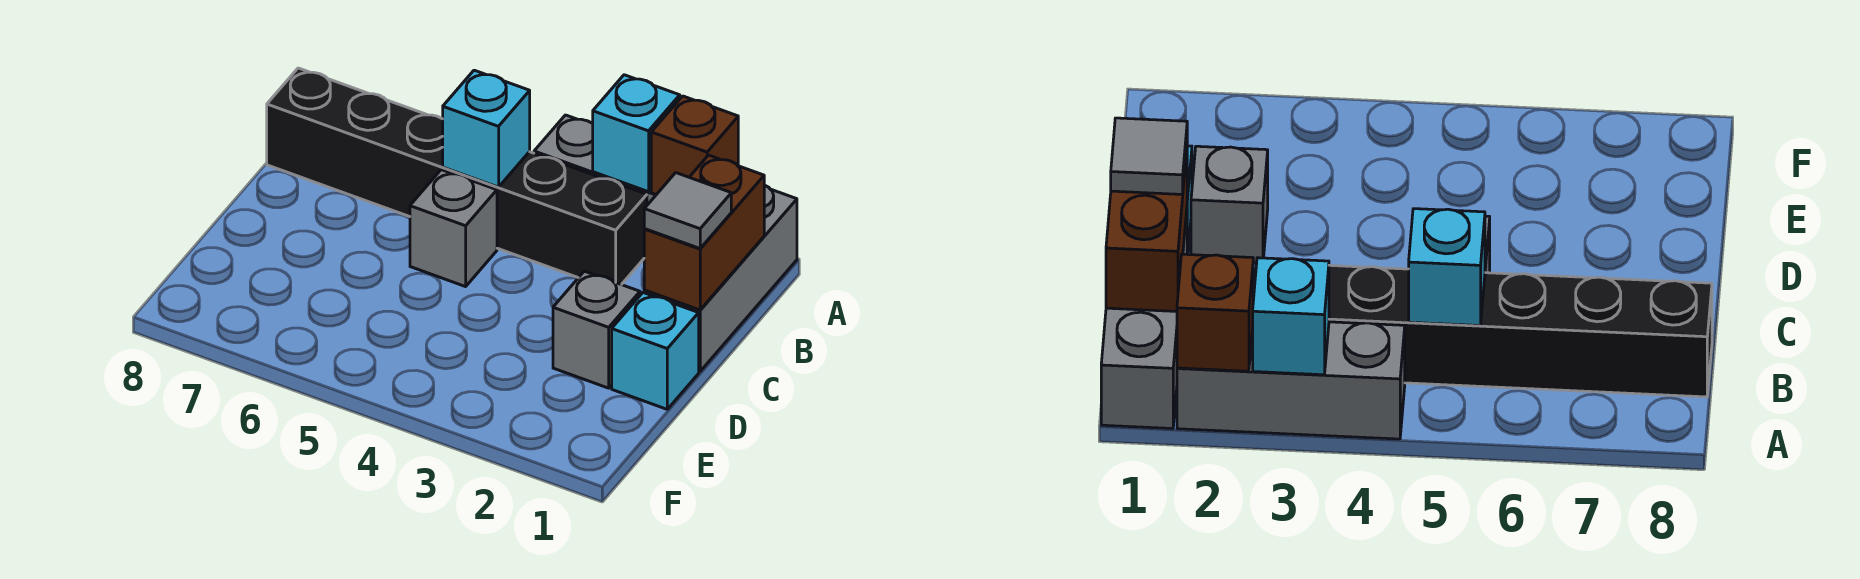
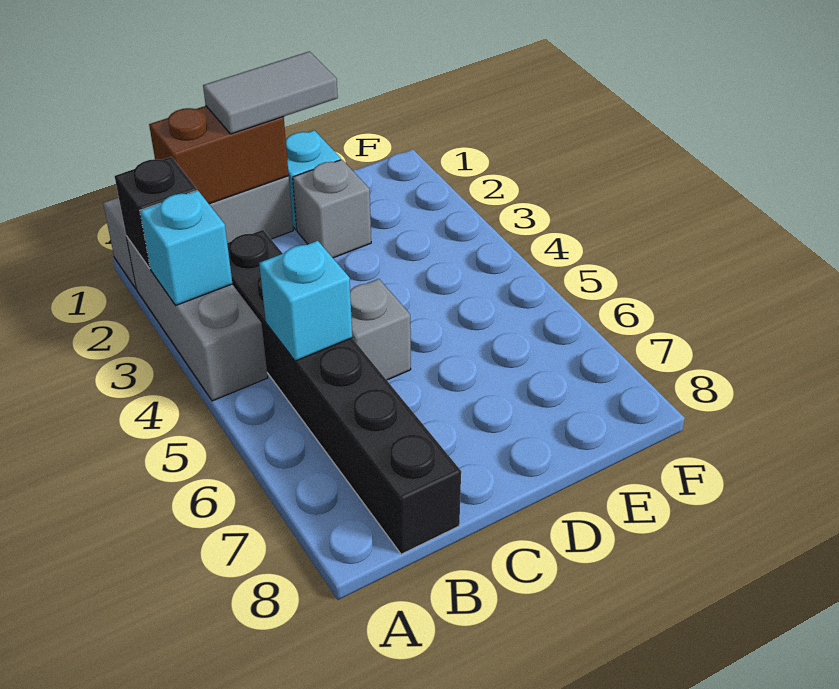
brown 1x1 brick [651,96,738,195] -> black 1x1 brick [115,157,197,268]
grey 1x1 tile [644,173,731,248] -> grey 1x2 tile [203,51,338,134]

